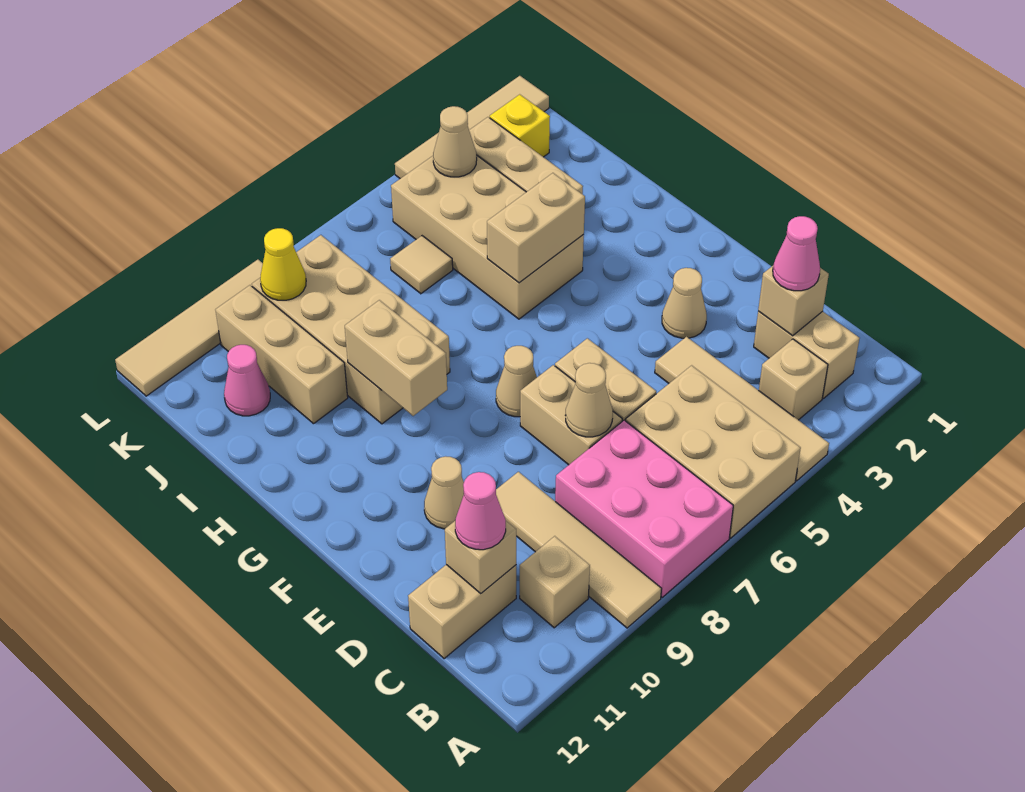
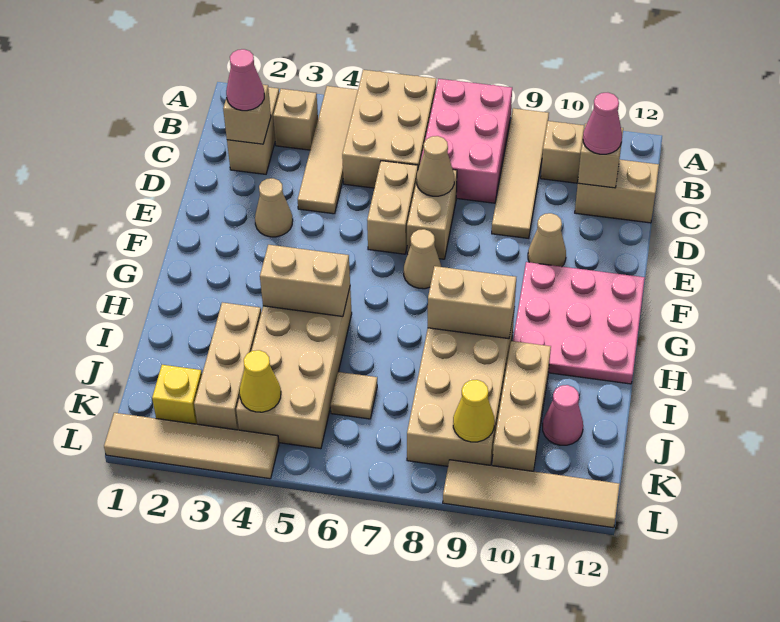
none -> pink 3x3 plate [513,262,645,384]
tan 1x2 brick [345,300,447,416] -> tan 1x2 brick turned to [428,266,516,339]
tan 1x1 cone [433,106,477,177] -> yellow 1x1 cone [240,350,281,412]

